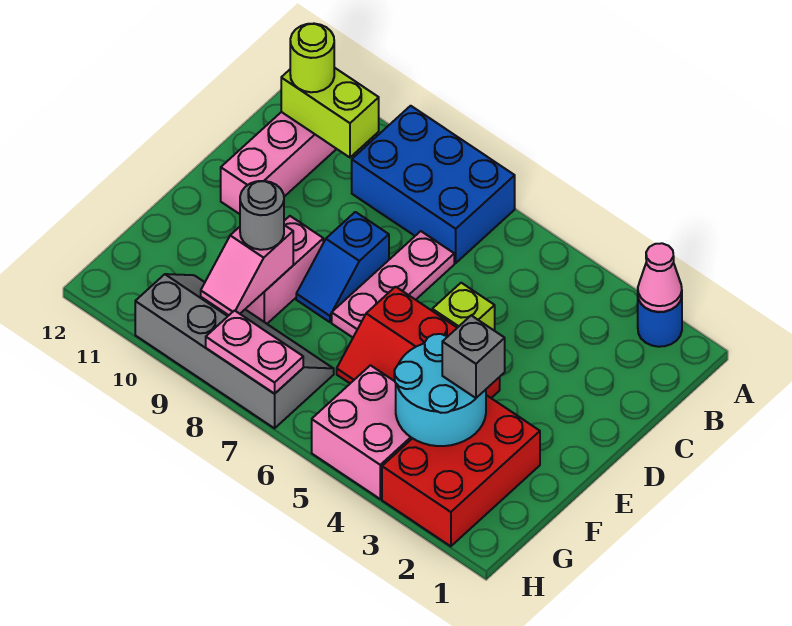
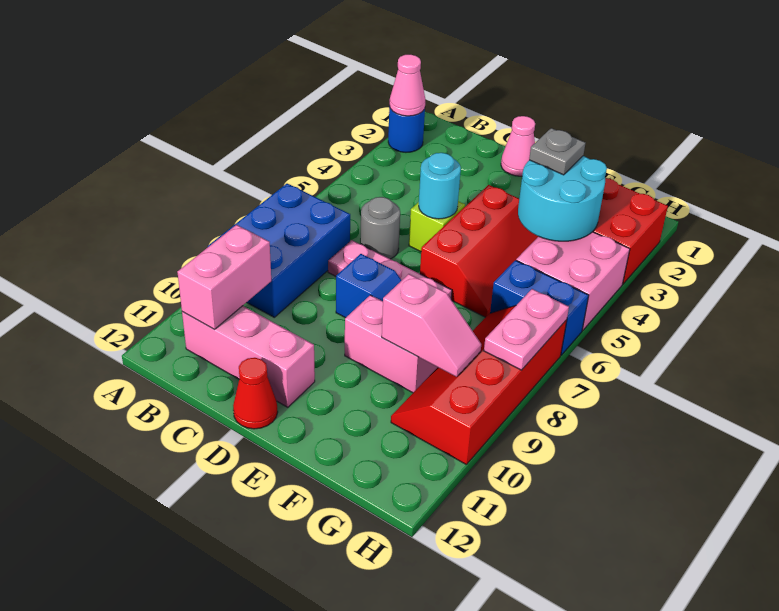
lime 1x2 brick [281,68,379,157] -> pink 1x2 brick [177,225,271,329]
lime 1x1 round brick [290,24,334,92] -> none
none -> pink 1x1 cone [501,116,535,176]
none -> cyan 1x1 round brick [419,153,461,219]
none -> red 1x1 cone [233,358,278,429]
grey 1x1 brick [442,315,505,398] -> grey 1x1 plate [529,128,585,175]
grey 1x1 round brick [240,181,284,250] -> grey 1x1 round brick moved to [360,197,400,259]
none -> blue 1x2 brick [490,260,589,355]
grey 2x4 slope [135,274,334,428] -> red 2x4 slope [391,305,567,464]

